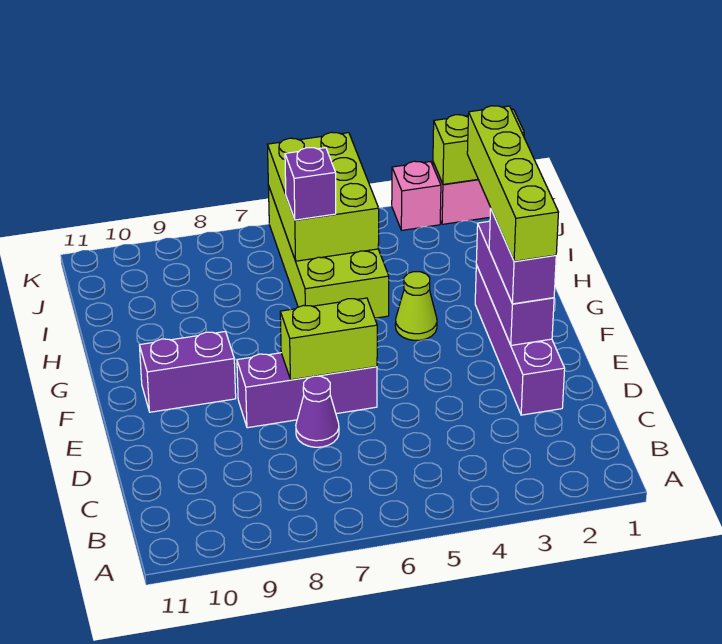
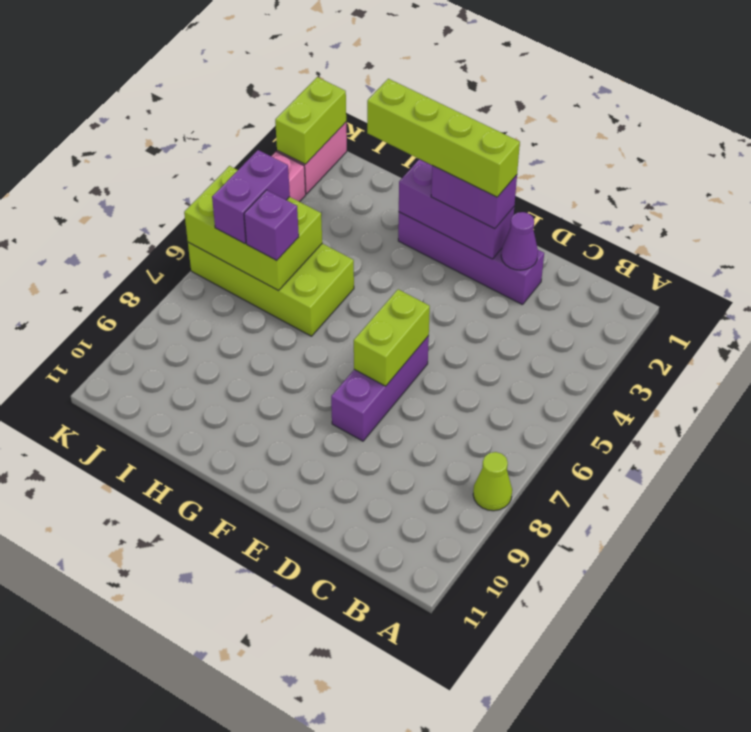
purple 1x1 cone [296,376,339,447] -> purple 1x1 cone moved to [501,212,538,270]
purple 1x2 brick [139,332,236,412] -> purple 1x2 brick moved to [212,150,290,244]
lime 1x1 cone [395,272,437,340] -> lime 1x1 cone moved to [473,452,512,511]

